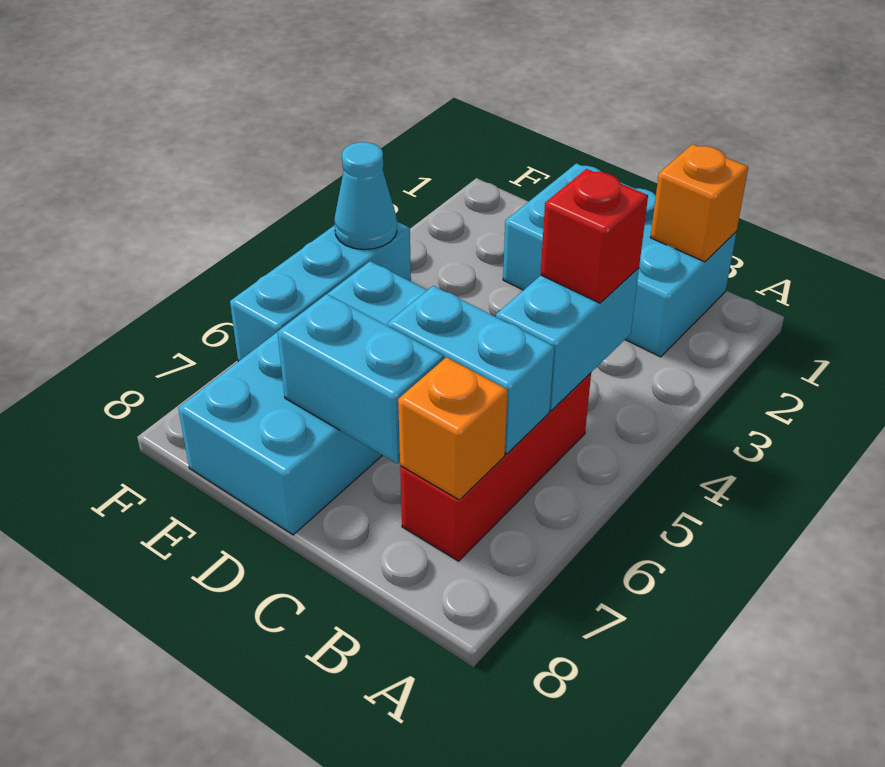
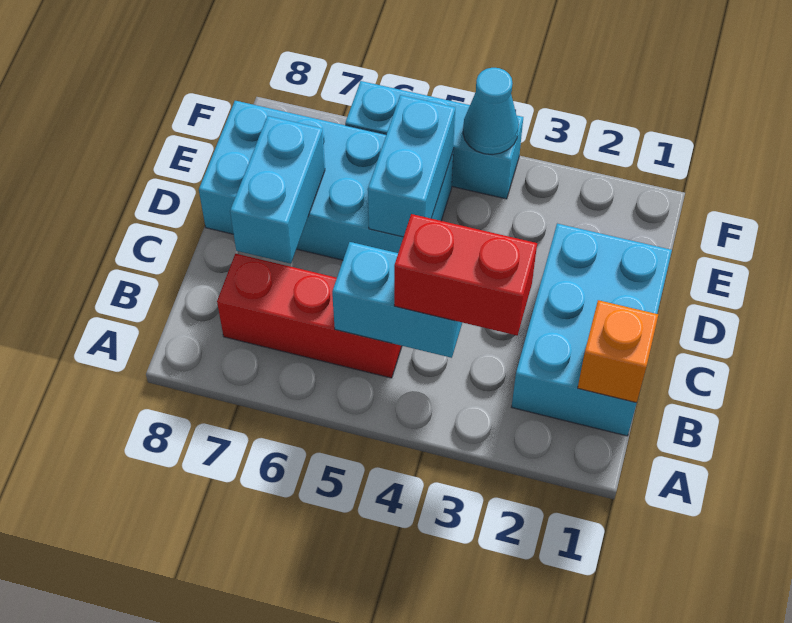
red 1x1 brick [541,169,648,303] -> red 1x2 brick [394,214,537,335]
cyan 1x2 brick [387,286,554,454] -> cyan 1x2 brick moved to [368,95,455,237]
orange 1x1 brick [398,357,508,500] -> none

